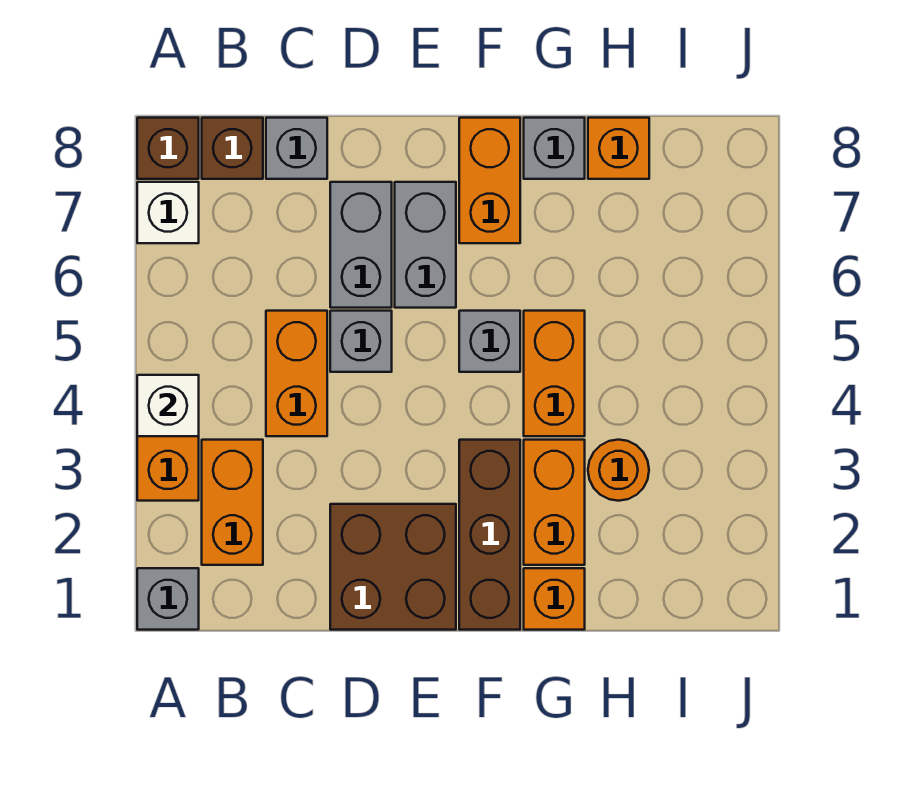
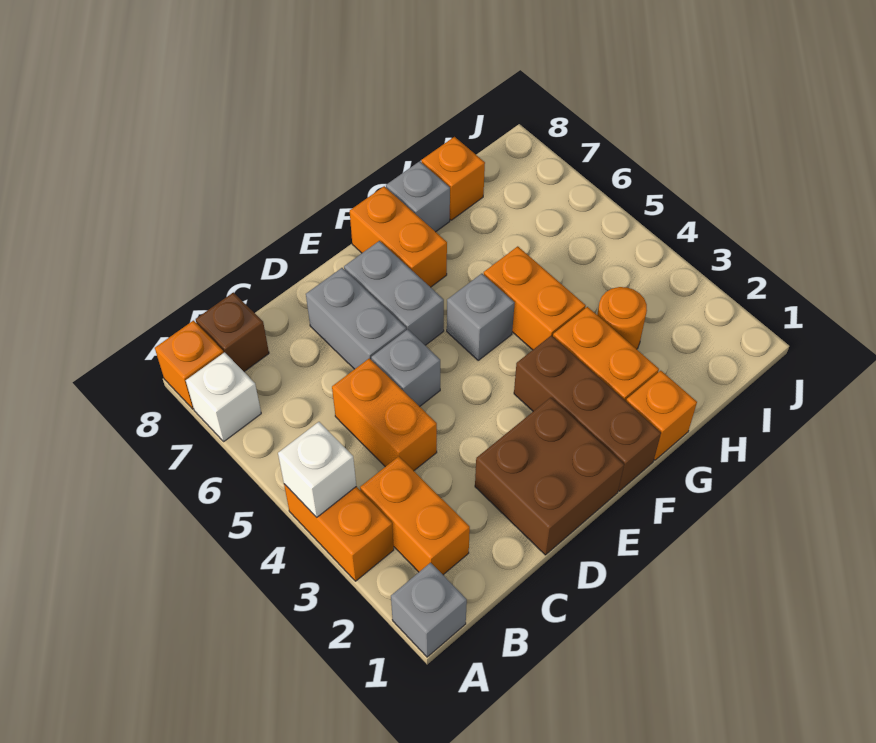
brown 1x1 brick [137,118,199,179] -> orange 1x1 brick [155,321,224,409]
grey 1x1 brick [266,118,327,179] -> none

